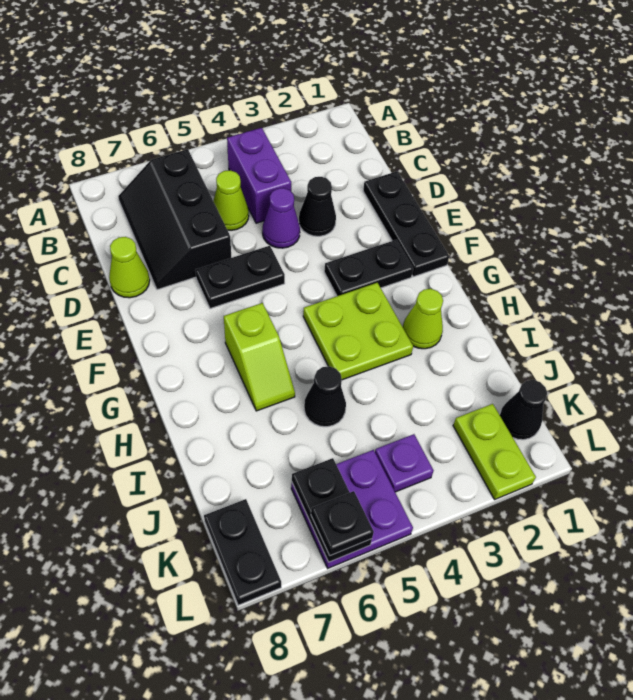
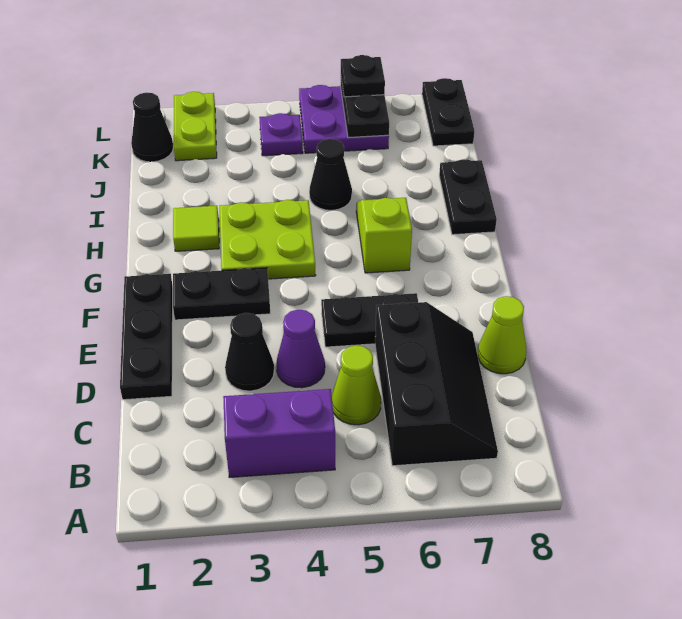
purple 1x2 brick [227,128,291,223] -> purple 1x2 brick turned to [223,389,335,478]
lime 1x1 cone [403,289,443,349] -> lime 1x1 tile [173,206,219,251]
none -> black 1x2 plate [439,159,497,235]

